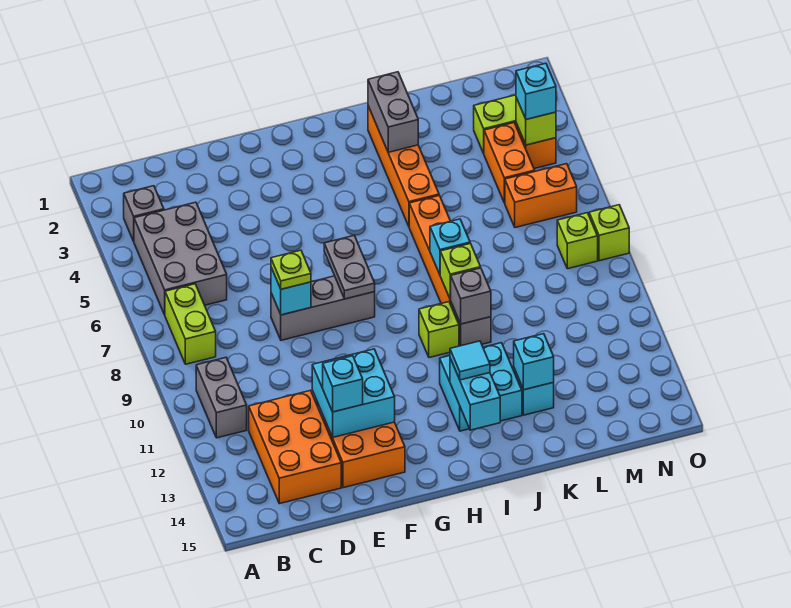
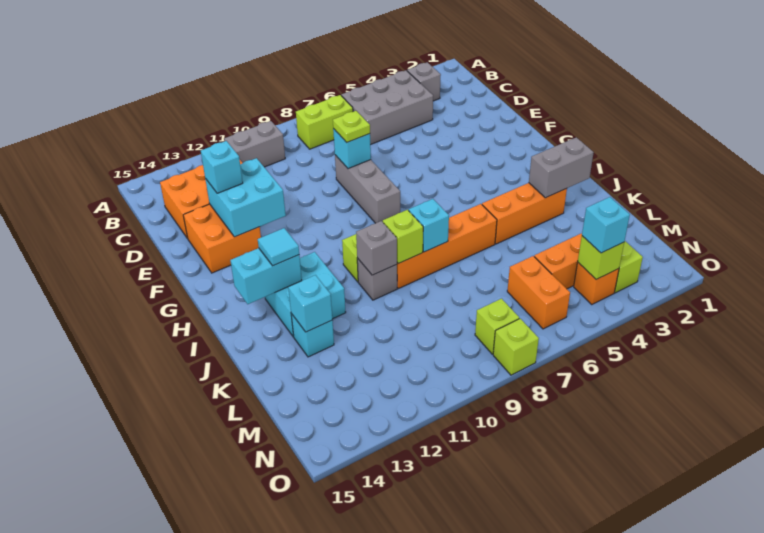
grey 1x2 plate [324,236,375,299] -> none
orange 1x4 brick [368,106,439,226] -> orange 1x3 brick [482,183,567,244]

